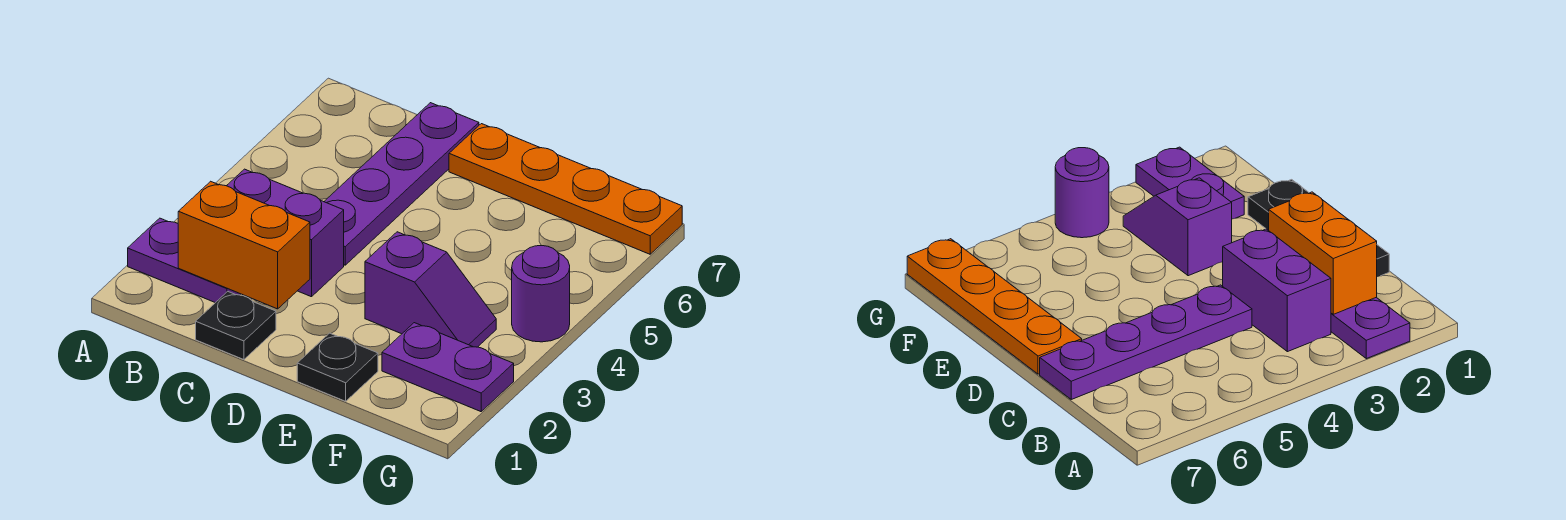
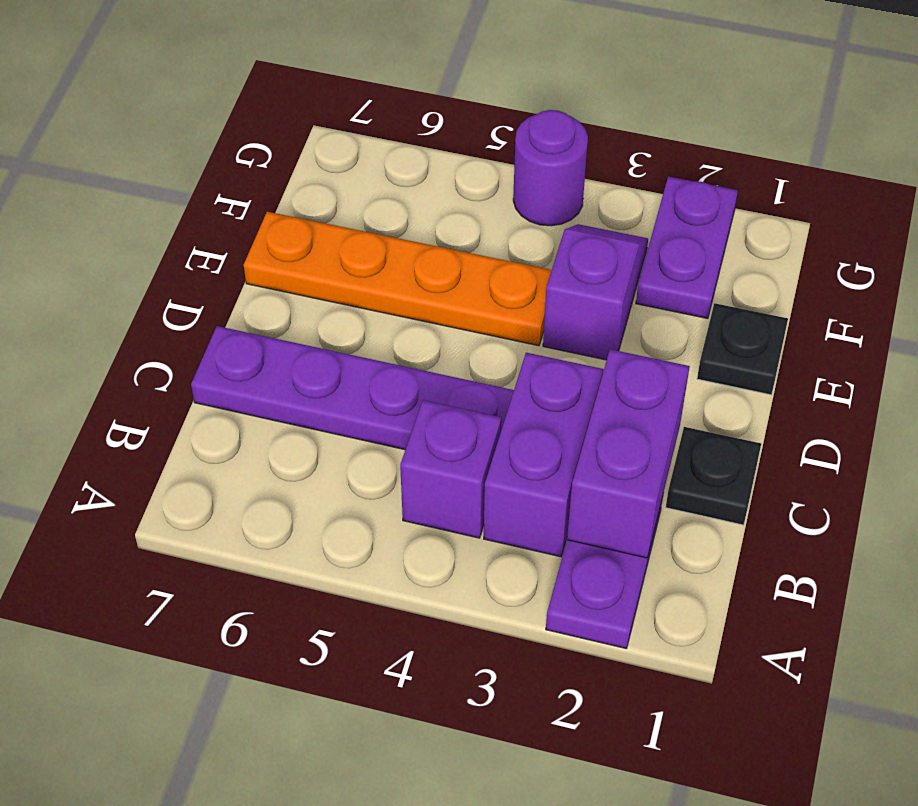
orange 1x2 brick [178,181,310,309] -> purple 1x2 brick [567,349,690,558]
none -> purple 1x1 brick [400,400,501,538]
orange 1x4 plate [449,124,682,254] -> orange 1x4 plate turned to [244,212,552,346]

